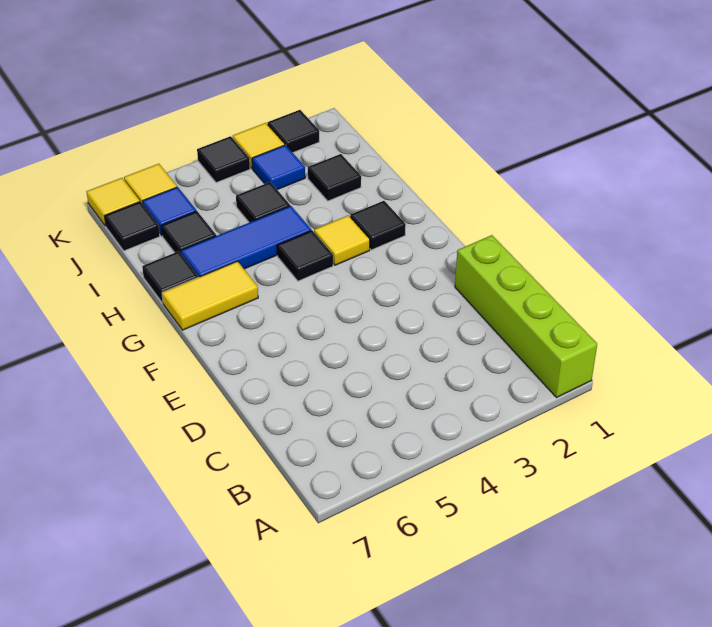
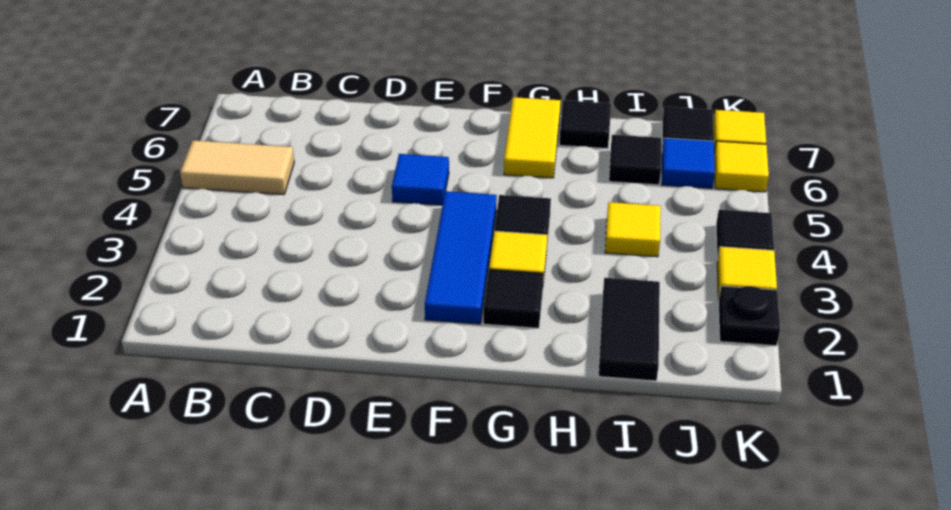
lime 1x4 brick [455,235,597,397] -> none
none -> tan 1x2 tile [180,140,294,195]
blue 1x3 tile [181,206,311,277] -> blue 1x3 tile moved to [425,191,497,324]
black 1x1 tile [308,154,361,201] -> black 1x2 tile [599,278,660,381]
black 1x1 tile [236,182,290,223] -> yellow 1x1 tile [605,202,661,257]
blue 1x1 tile [252,145,305,190] -> blue 1x1 tile moved to [392,154,449,205]
black 1x1 tile [267,110,319,153] -> black 1x1 plate [718,286,780,346]

